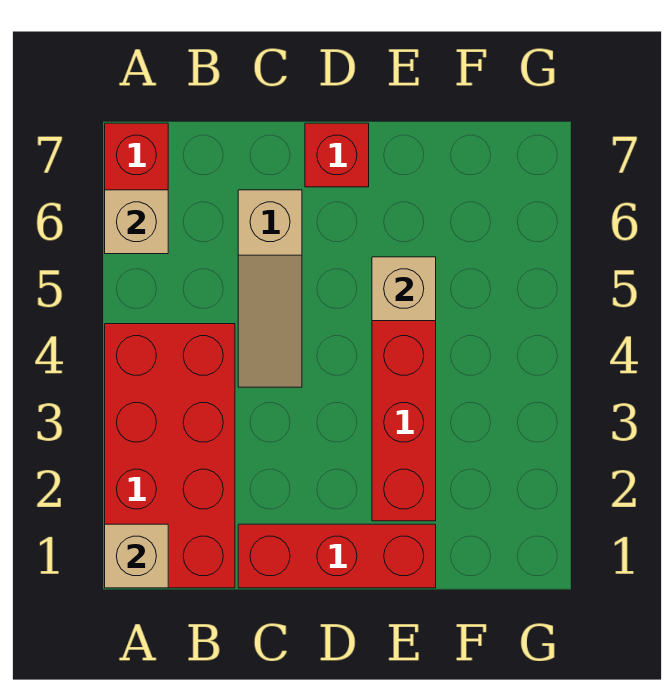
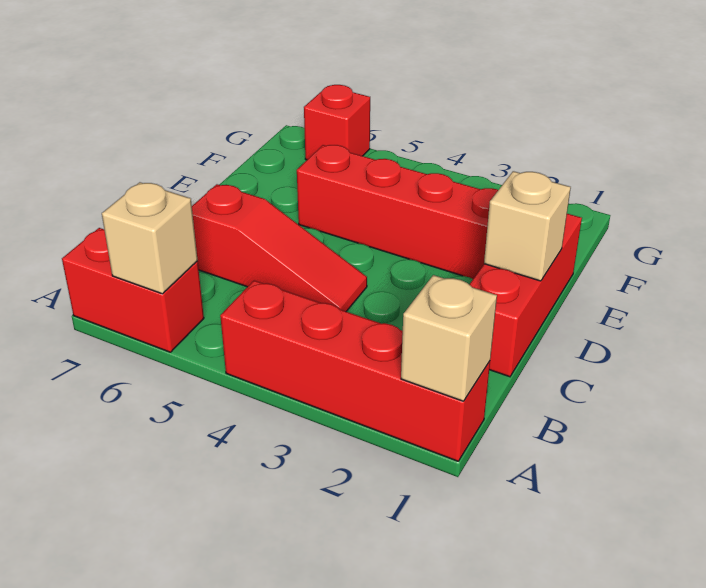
red 2x4 brick [105,324,235,588] -> red 1x4 brick [220,281,490,461]
tan 1x3 slope [238,190,302,387] -> red 1x3 slope [192,184,367,311]
red 1x1 brick [305,123,369,187] -> red 1x1 brick moved to [304,85,370,160]
tan 1x1 brick [372,257,436,321] -> tan 1x1 brick moved to [484,171,571,281]

